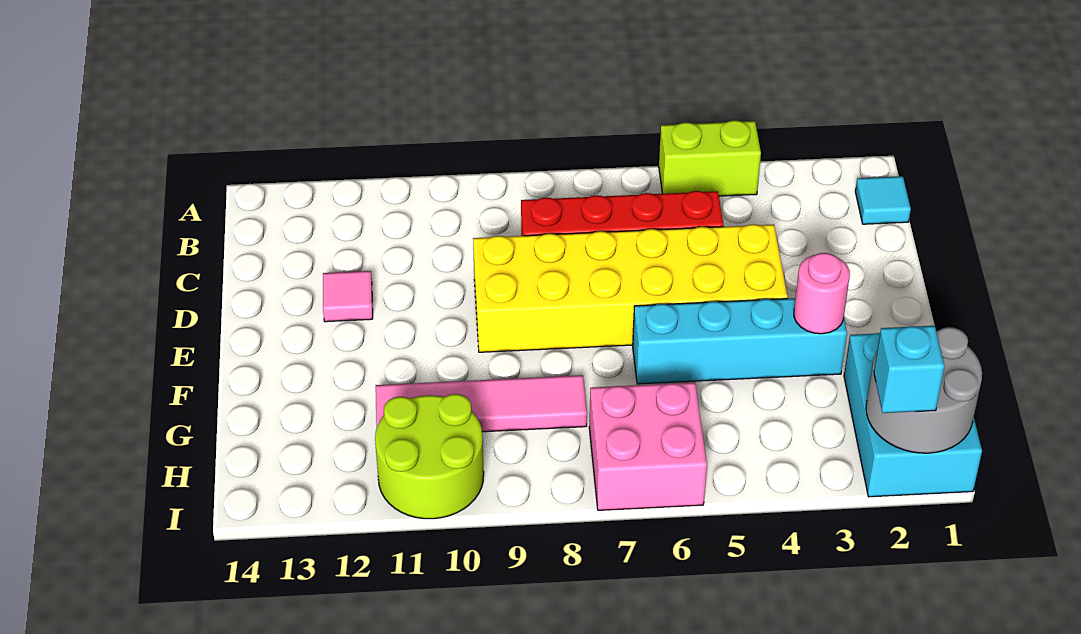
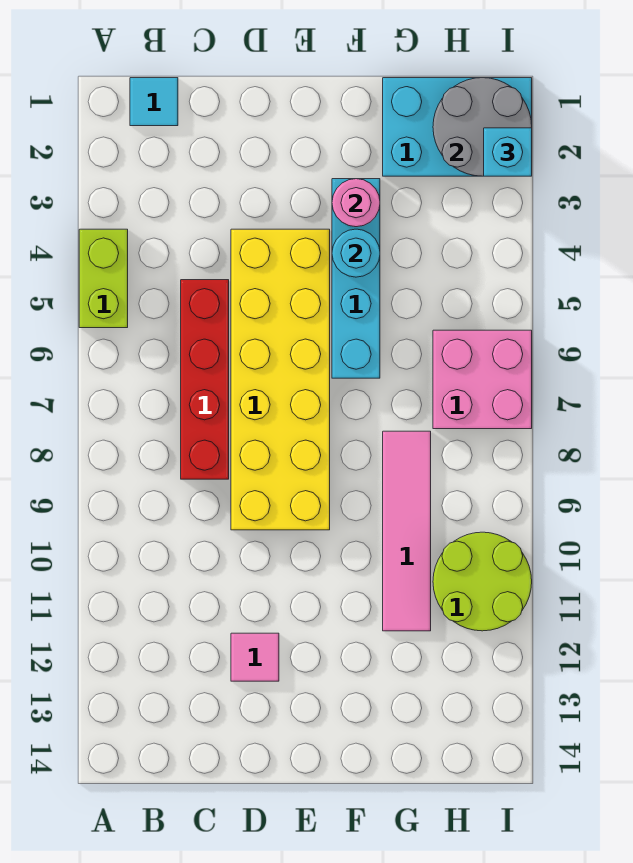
none -> cyan 1x1 round brick [332,229,380,277]

